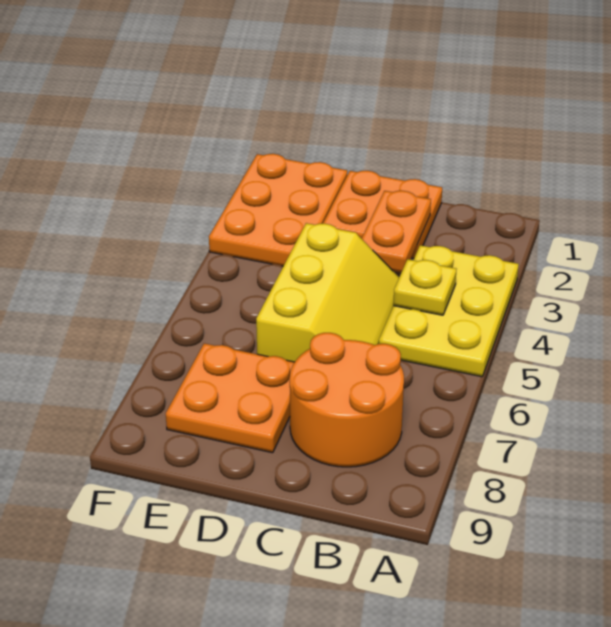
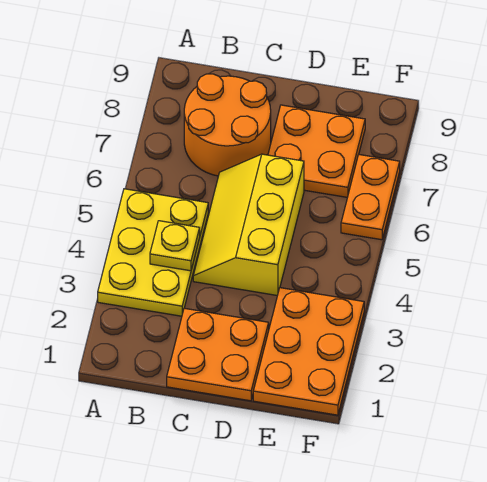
orange 1x2 plate [362,191,431,273] -> orange 1x2 plate moved to [341,155,400,240]

